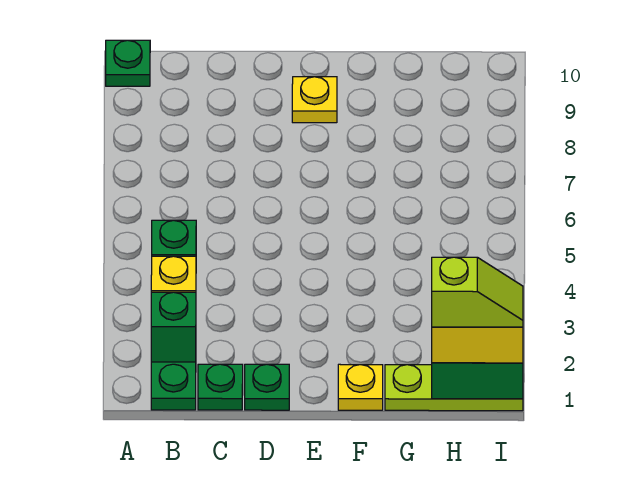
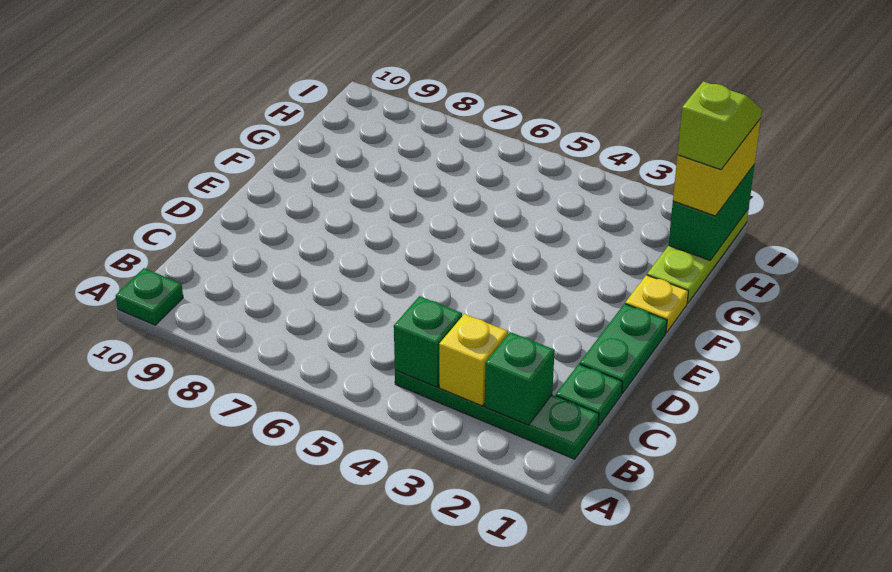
green 1x1 plate [245,364,289,410] -> green 1x2 plate [580,304,667,394]
yellow 1x1 plate [292,77,337,123] -> none

